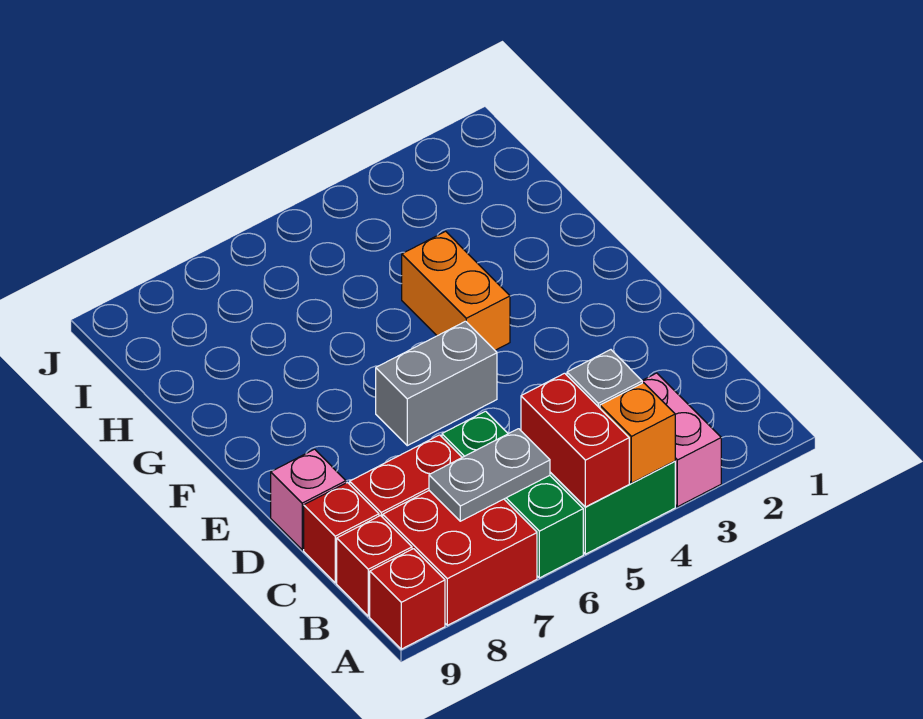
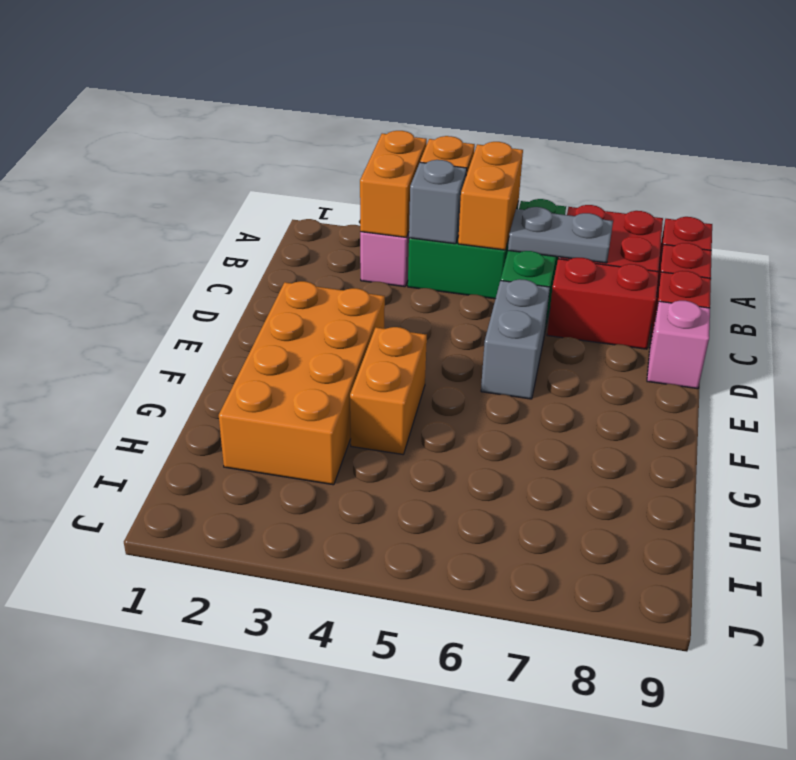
none -> orange 1x2 brick [360,131,427,237]
red 1x2 brick [521,373,629,507] -> orange 1x2 brick [458,142,523,250]
none -> orange 2x4 brick [219,281,385,485]
grey 1x2 brick [376,321,497,446] -> grey 1x2 brick turned to [481,279,550,399]

